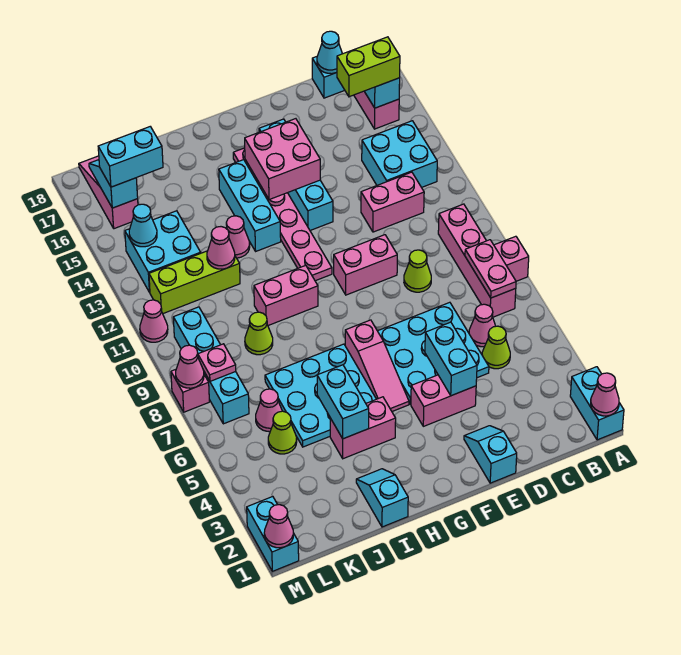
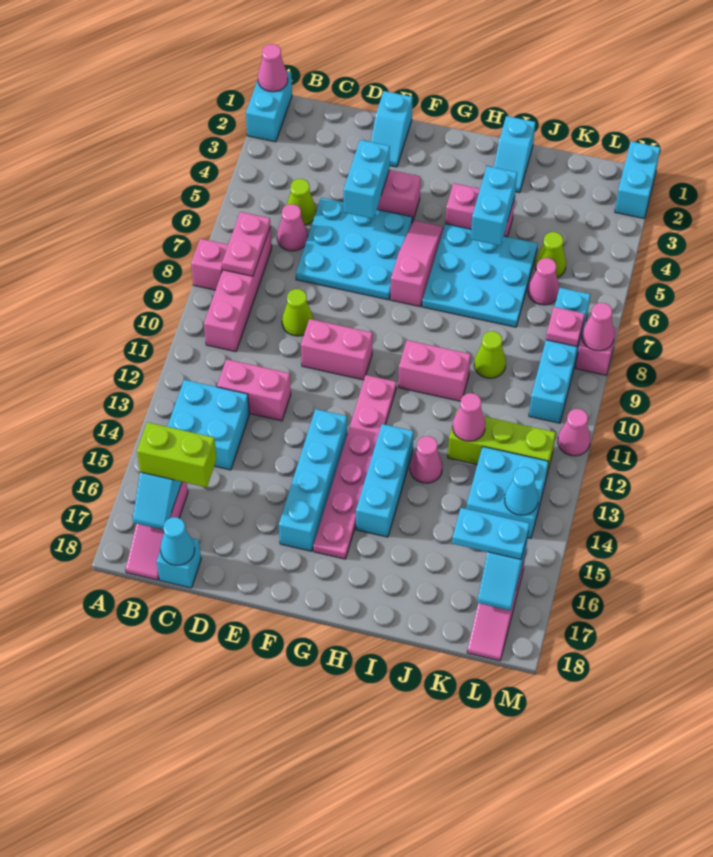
pink 2x2 brick [245,119,320,200] -> none
cyan 1x2 brick [98,127,163,187] -> cyan 1x2 plate [452,508,529,559]
pink 1x1 cone [264,505,293,548] -> none

